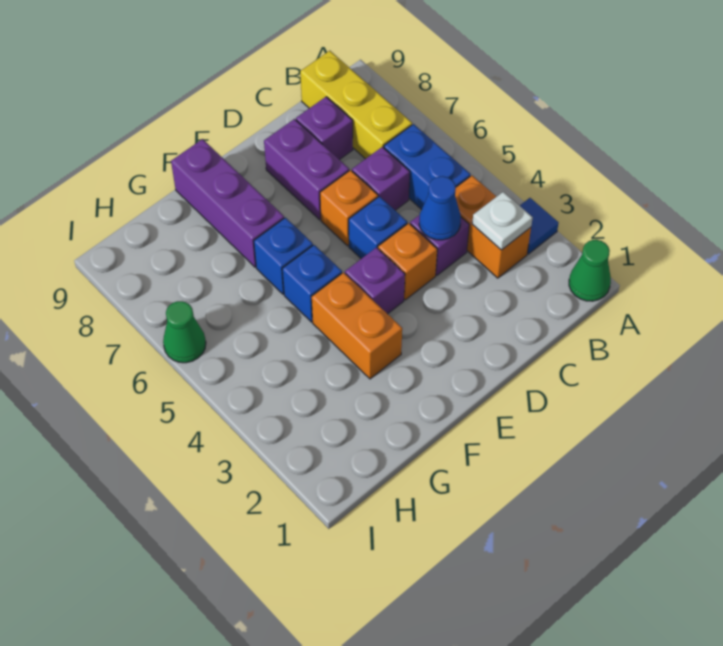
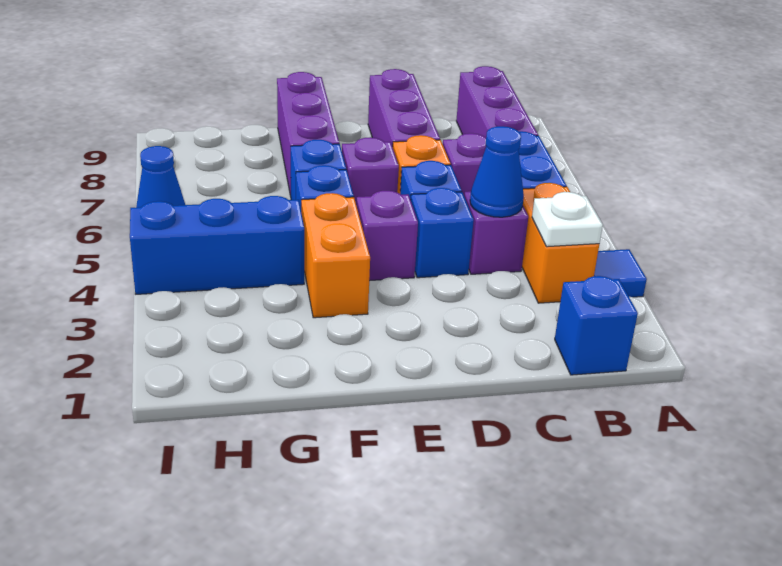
green 1x1 cone [569,240,611,301] -> none
none -> blue 1x1 brick [555,276,638,375]
yellow 1x3 brick [300,51,412,159] -> purple 1x3 brick [456,66,538,137]
purple 1x1 brick [296,97,353,160] -> purple 1x1 brick moved to [342,137,399,203]
orange 1x1 brick [378,223,437,300] -> blue 1x1 brick [411,188,474,278]
purple 1x2 brick [264,119,349,220] -> purple 1x3 brick [368,69,440,147]
none -> blue 1x3 brick [130,196,304,294]
green 1x1 cone [163,301,206,363] -> blue 1x1 cone [136,146,185,208]

